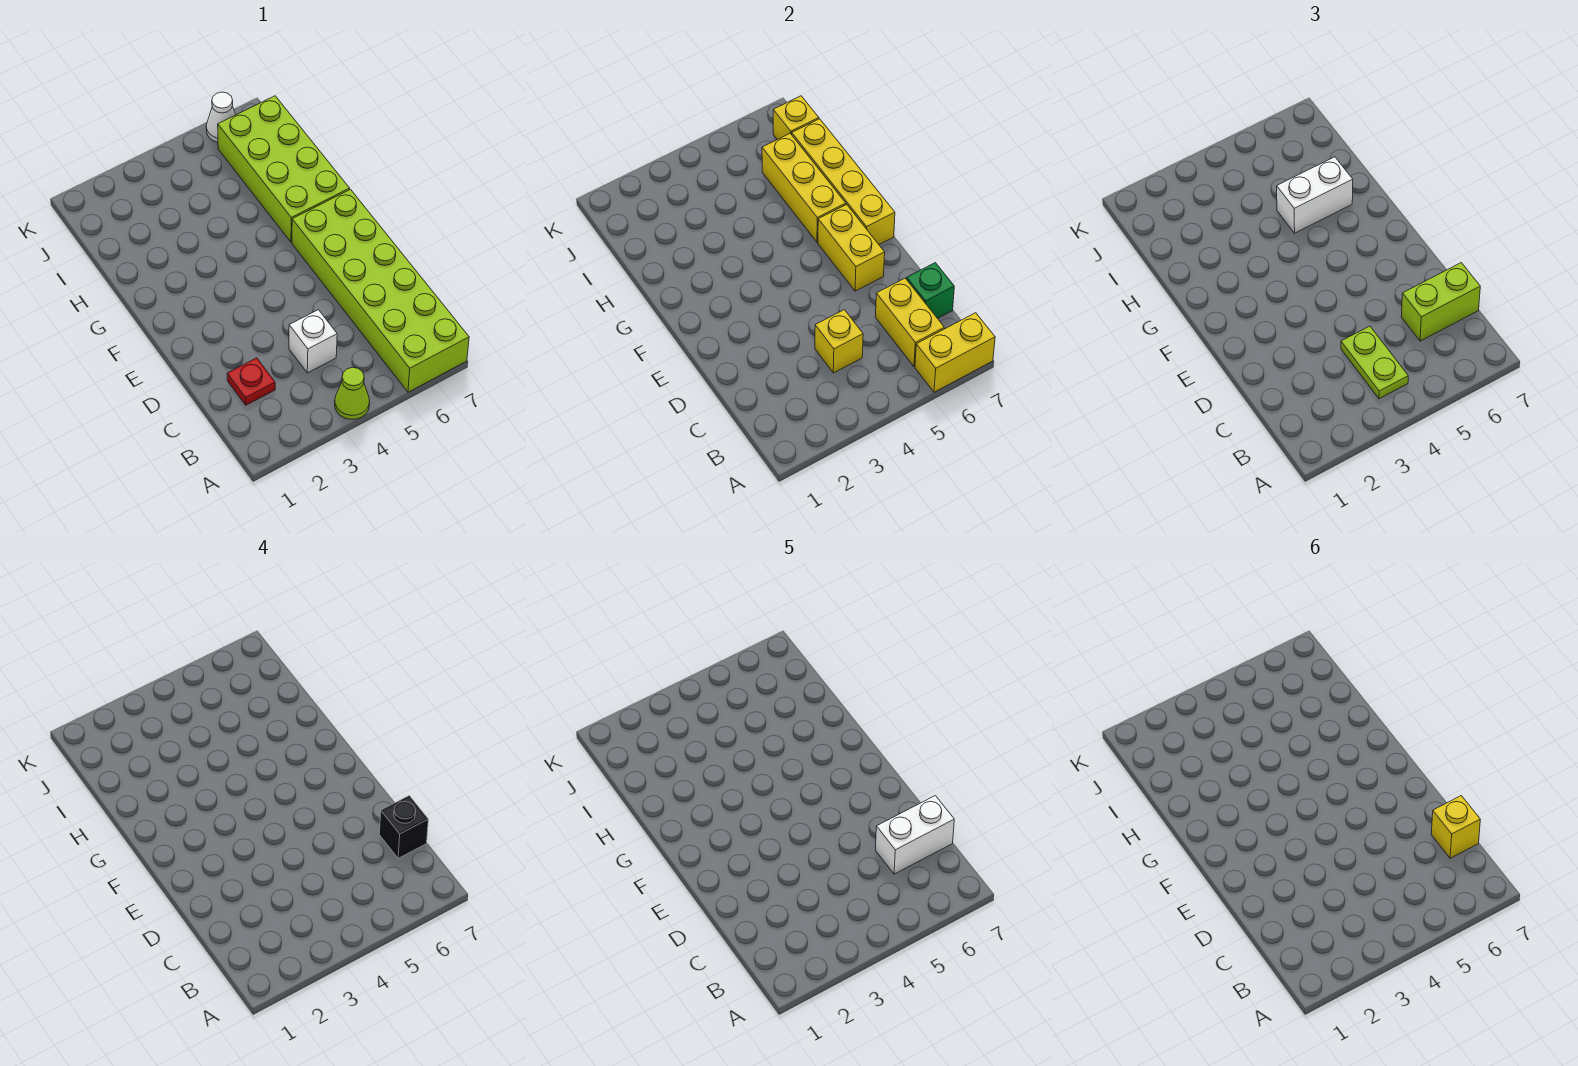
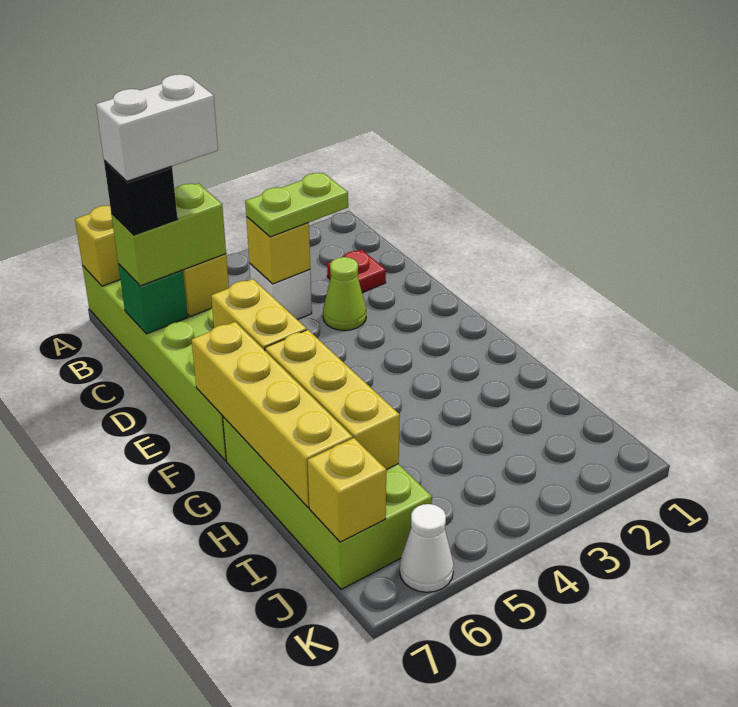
lime 1x1 cone [335,367,370,419] -> lime 1x1 cone moved to [323,257,366,330]
lime 1x2 plate [1341,326,1408,399] -> lime 1x2 plate turned to [245,173,348,237]
yellow 1x1 brick [1431,796,1480,858] -> none
white 1x2 brick [1277,157,1353,233] -> none

